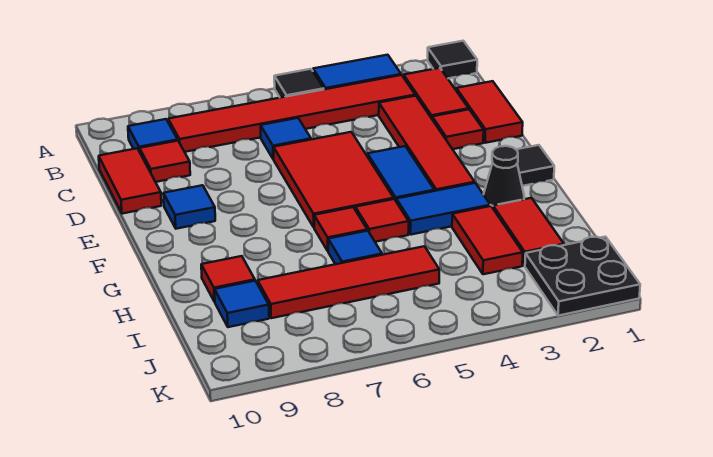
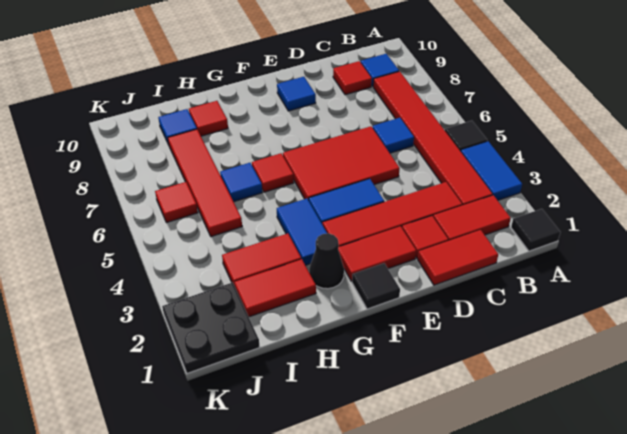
red 1x2 tile [99,148,161,214] -> red 1x2 tile moved to [338,226,416,281]
red 1x1 tile [355,199,409,242] -> red 1x1 tile moved to [155,182,198,223]

